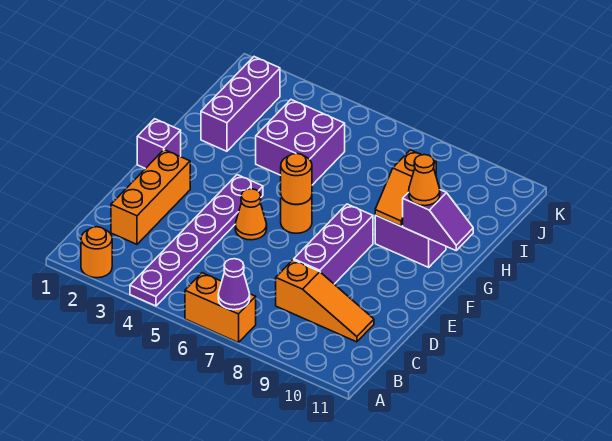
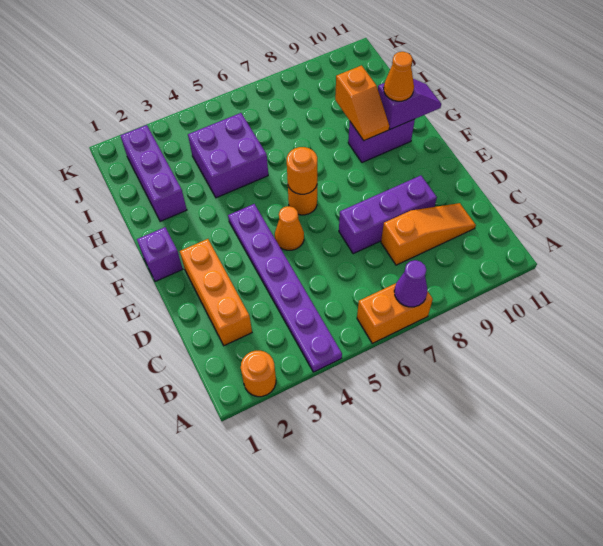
purple 1x3 brick [294,204,373,284] -> purple 1x3 brick turned to [339,176,437,254]

